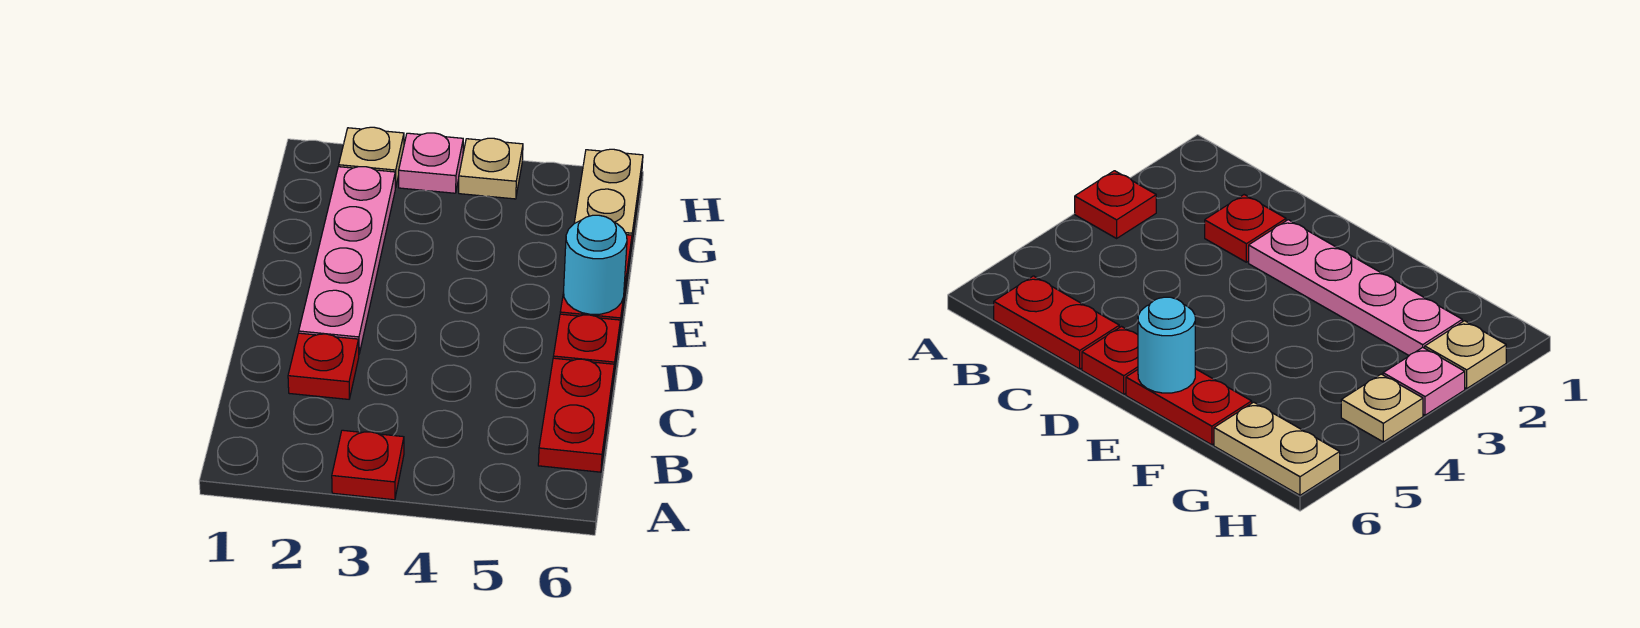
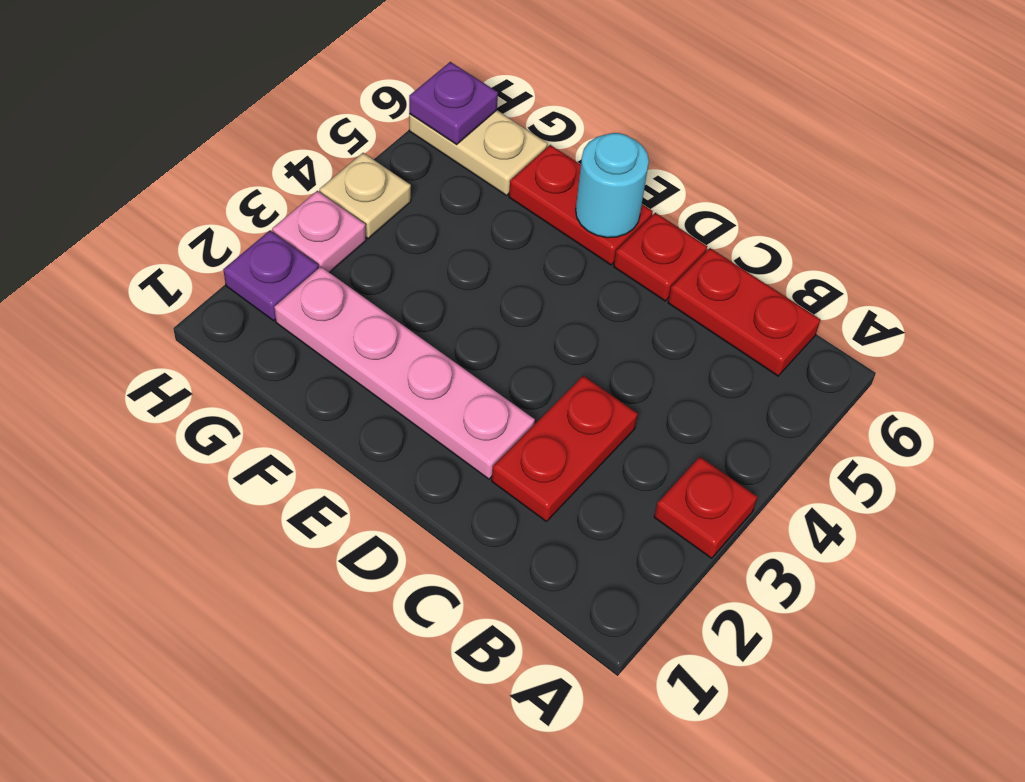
red 1x1 plate [288,333,359,399] -> red 1x2 plate [492,376,638,522]
tan 1x1 plate [339,127,404,187] -> purple 1x1 plate [223,231,318,321]
none -> purple 1x1 plate [409,62,498,144]

